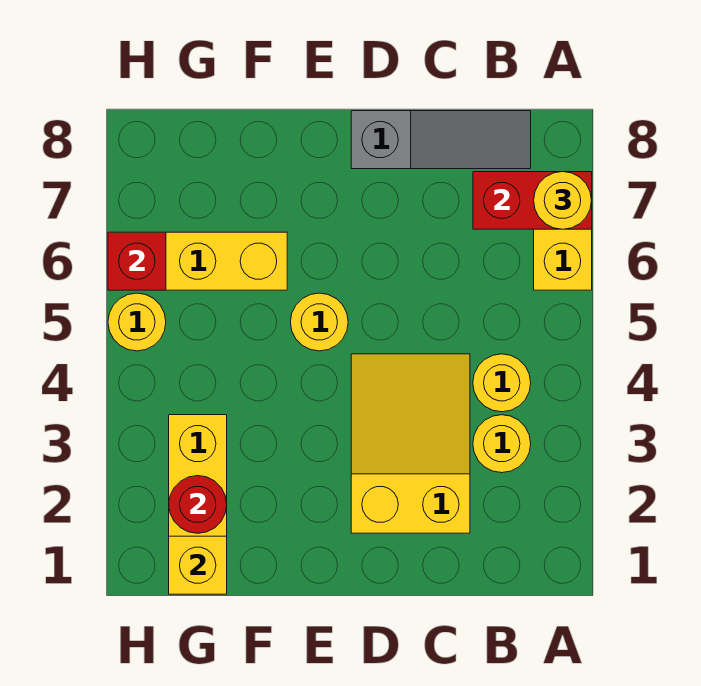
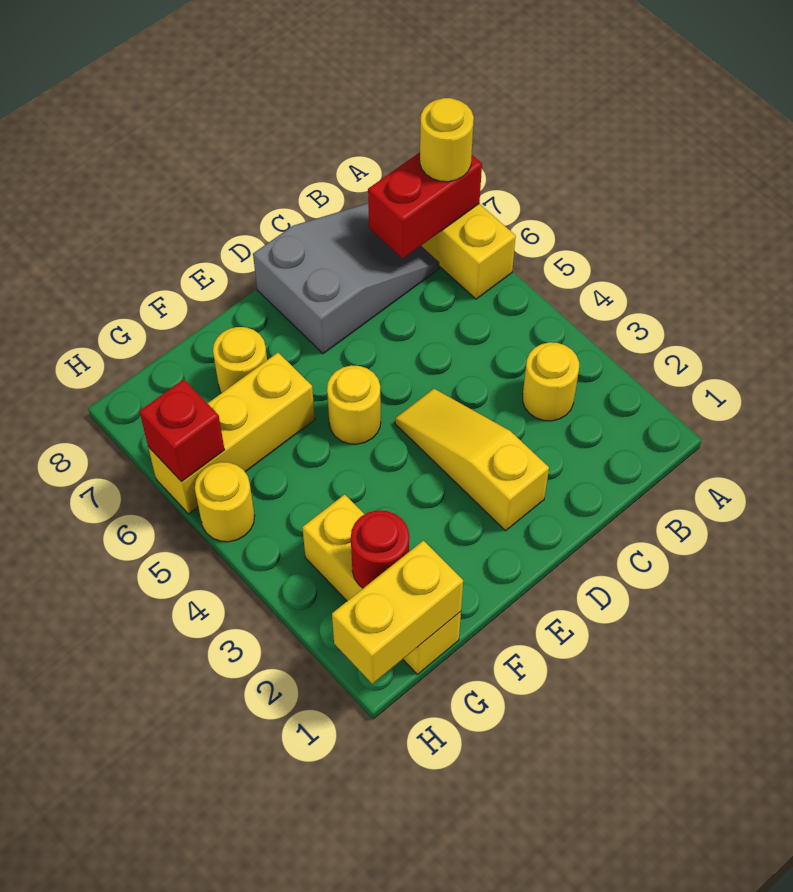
yellow 1x1 round brick [473,354,531,412] -> yellow 1x1 round brick moved to [213,327,267,393]
grey 1x3 slope [351,111,531,169] -> grey 2x3 slope [253,203,439,354]
yellow 2x3 slope [351,354,470,533] -> yellow 1x3 slope [395,389,549,531]
yellow 1x1 brick [169,536,227,594] -> yellow 1x2 brick [332,541,463,684]

